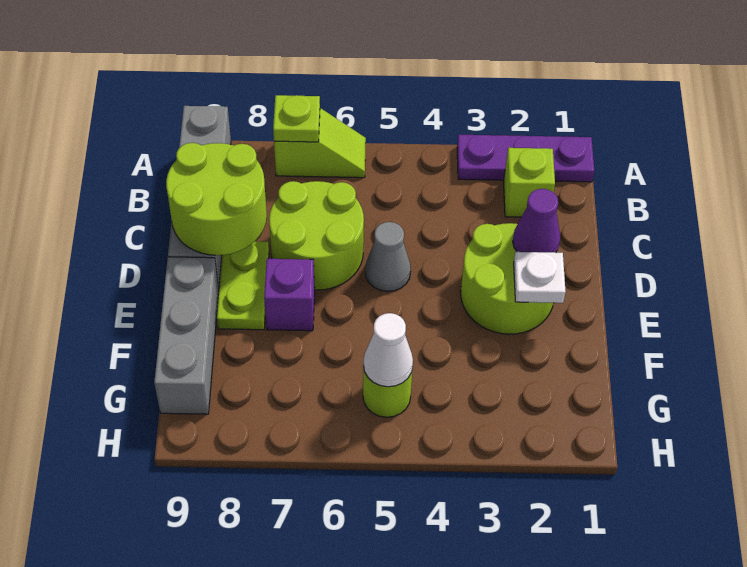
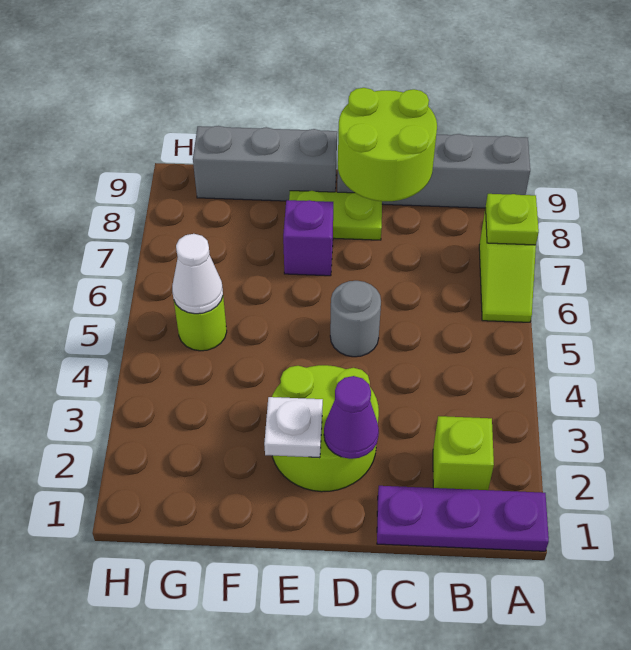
purple 1x3 plate [457,135,594,182] -> purple 1x3 plate turned to [377,486,549,551]
lime 2x2 round brick [269,181,364,290] -> none
grey 1x1 cone [365,222,411,292] -> grey 1x1 round brick [330,281,381,357]

